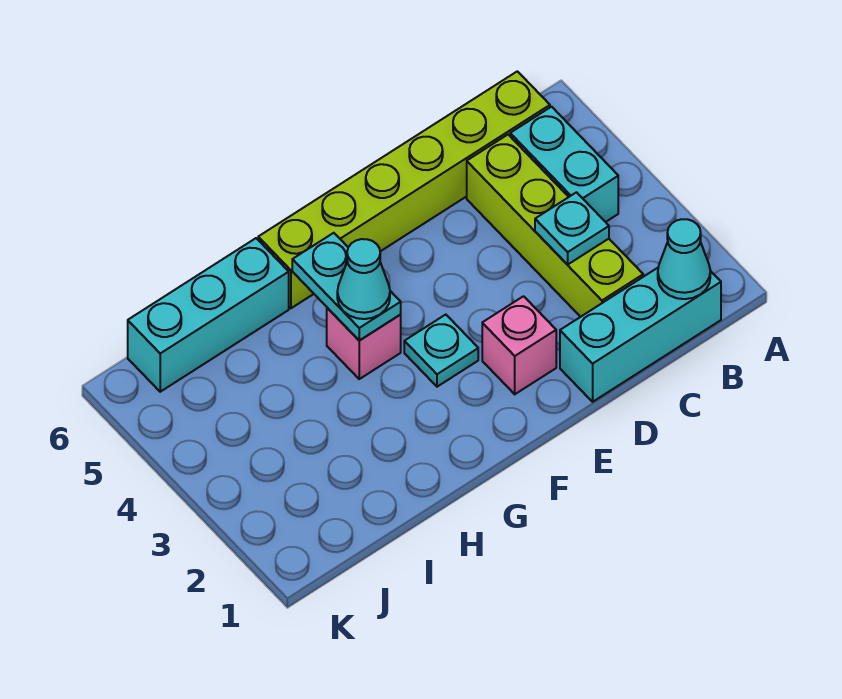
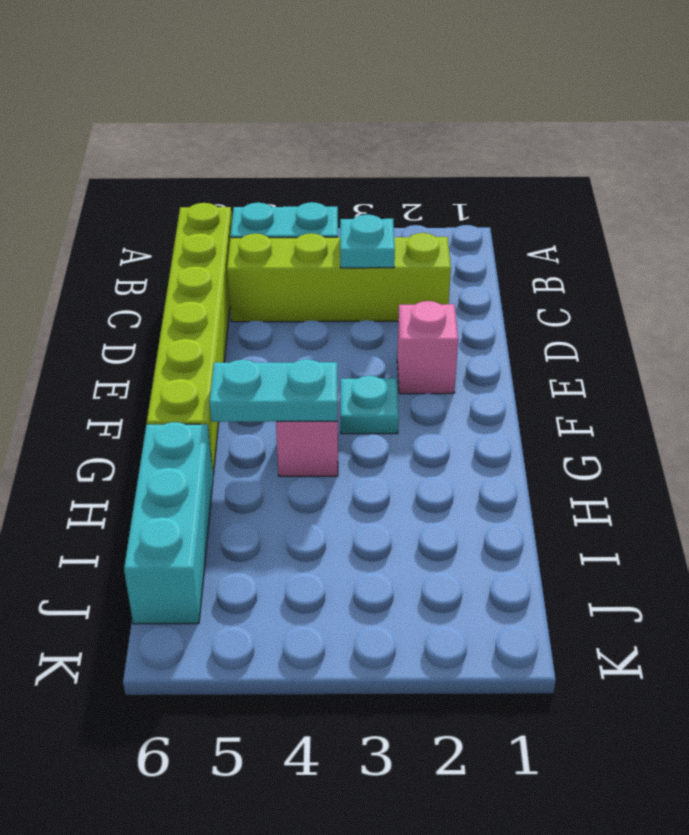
cyan 1x3 brick [560,268,721,402] -> none
cyan 1x1 cone [658,219,710,299] -> none
cyan 1x1 cone [337,239,390,319] -> none

